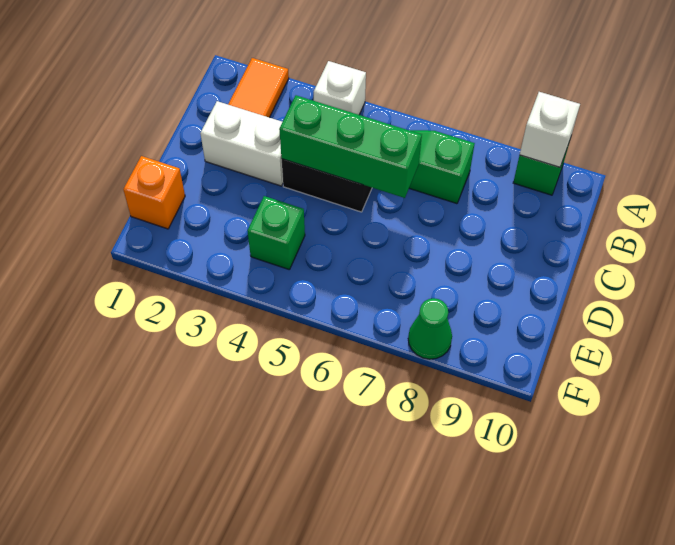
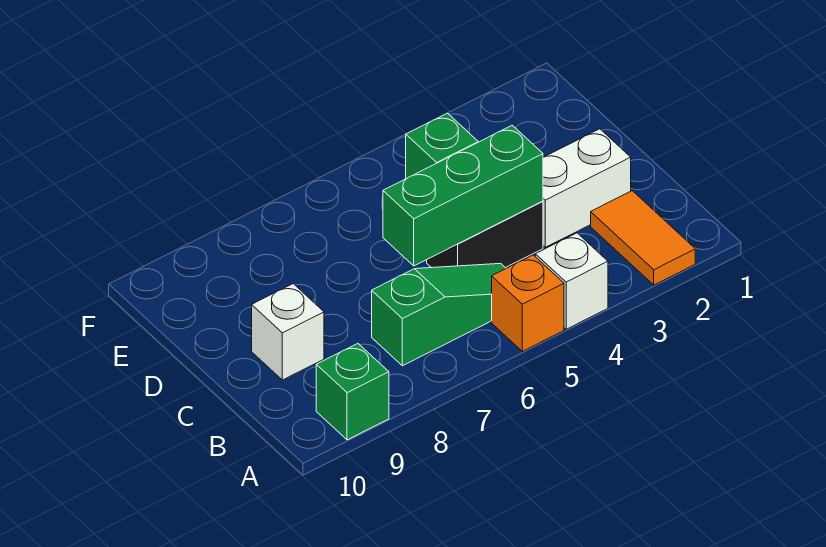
white 1x1 brick [520,92,580,167] -> white 1x1 brick moved to [252,284,324,380]
orange 1x1 brick [123,156,185,229] -> orange 1x1 brick moved to [492,255,564,351]
green 1x1 cone [408,298,452,359] -> none

